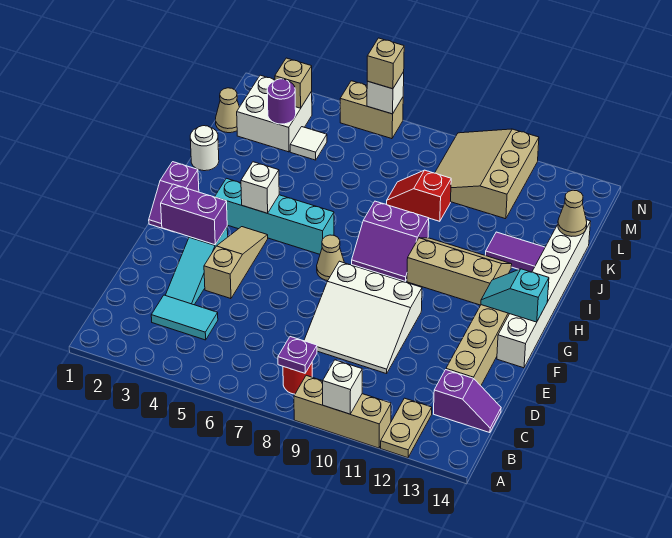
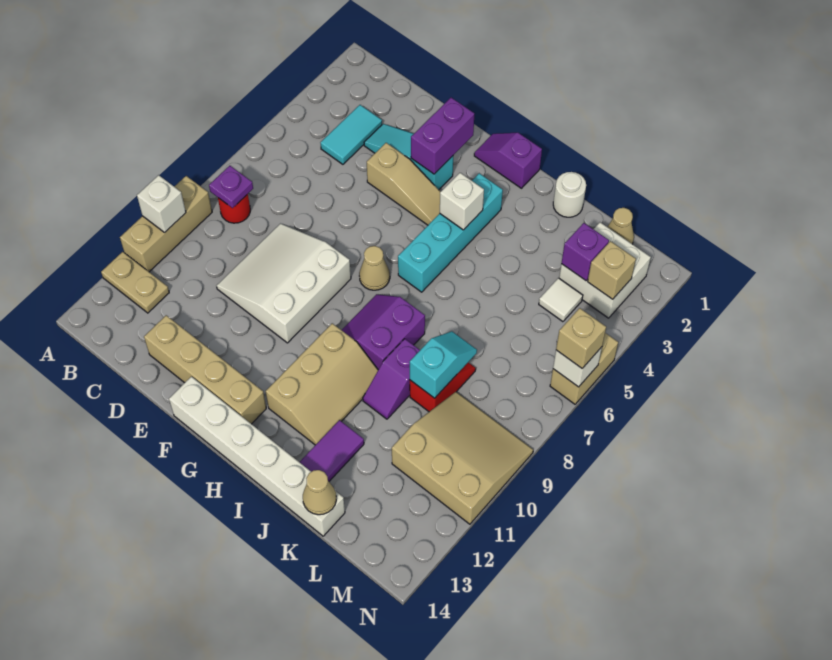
purple 1x2 slope [434,370,501,433] -> purple 1x2 slope moved to [363,339,420,419]
cyan 1x2 slope [481,269,549,322] -> cyan 1x2 slope moved to [410,331,477,398]
purple 1x1 round brick [267,79,296,124] -> purple 1x1 brick [561,223,609,281]

